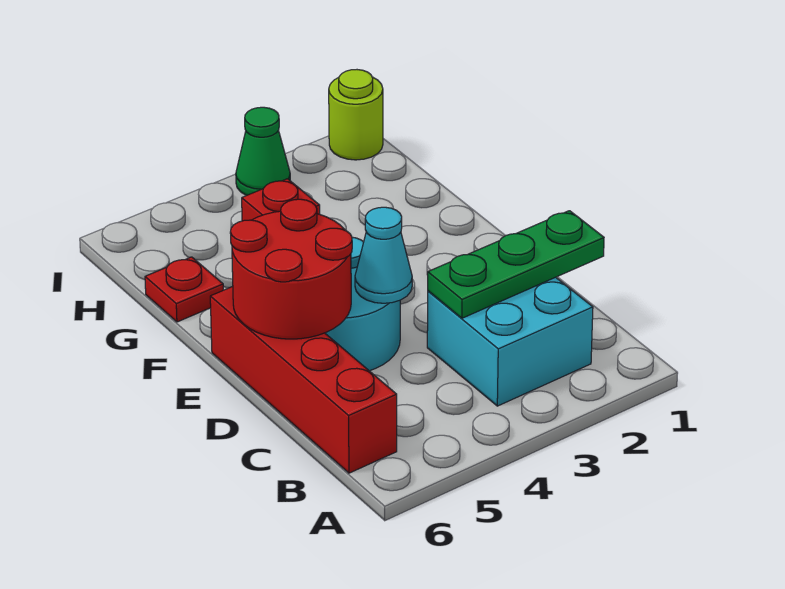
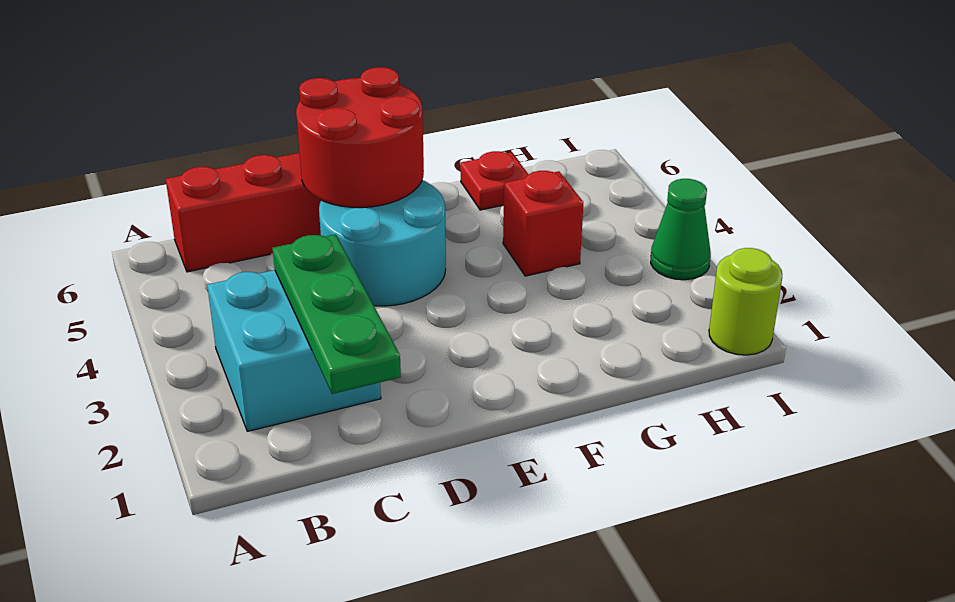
cyan 1x1 cone [355,207,412,303] -> none

